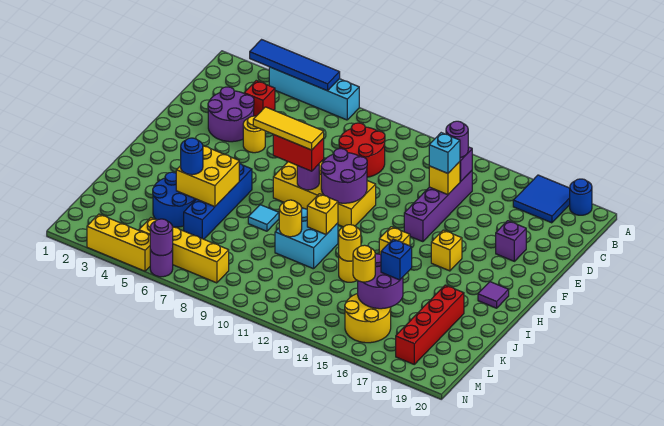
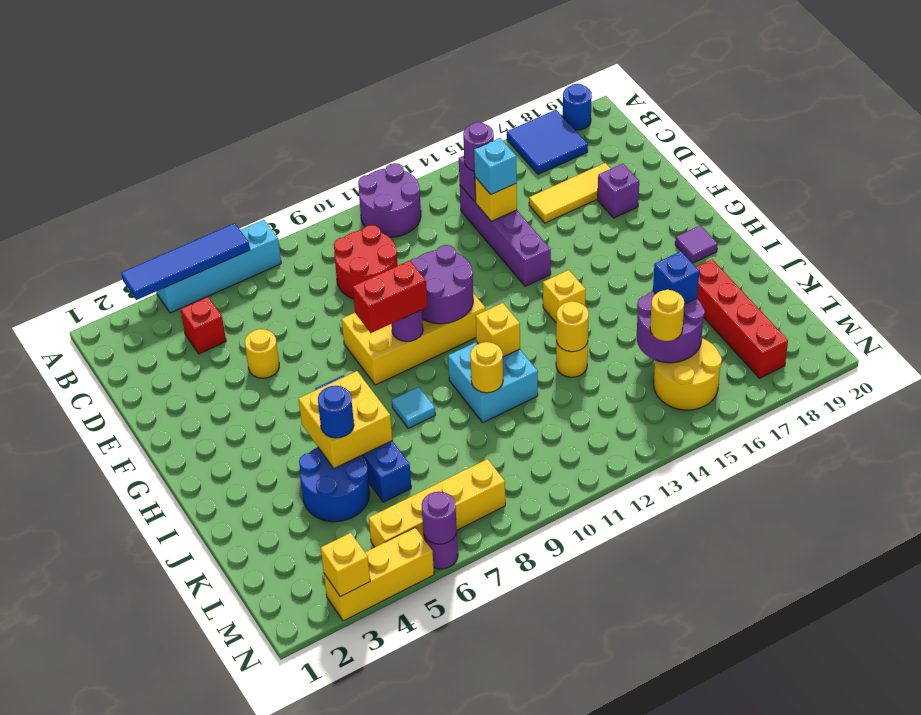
purple 2x2 round brick [208,87,254,142] -> purple 2x2 round brick moved to [358,163,421,237]
yellow 1x3 tile [253,107,324,150] -> yellow 1x3 tile moved to [529,163,611,223]
yellow 1x1 brick [431,230,462,271] -> yellow 1x1 brick moved to [321,533,370,597]

